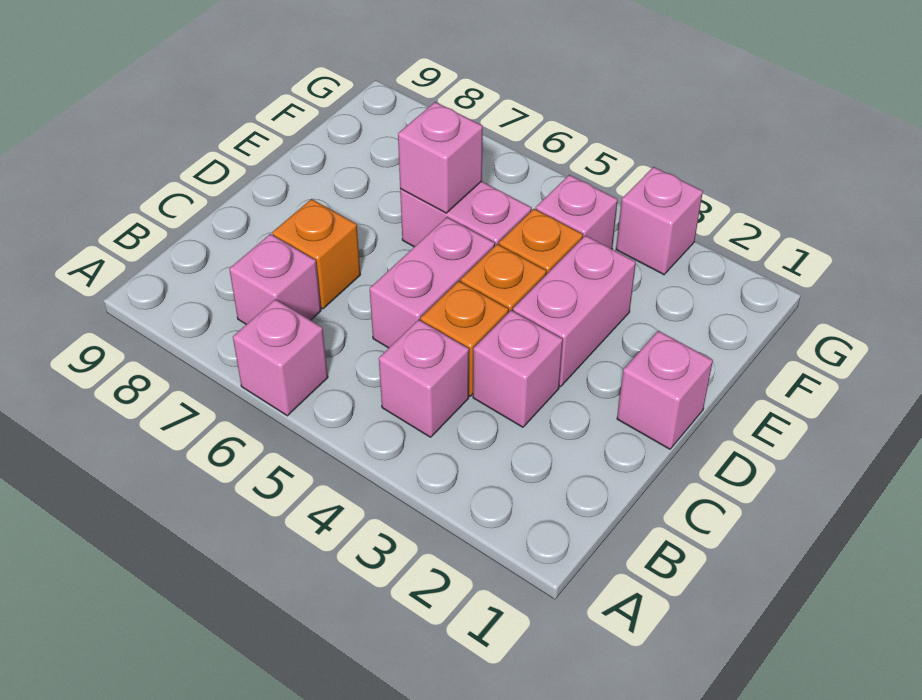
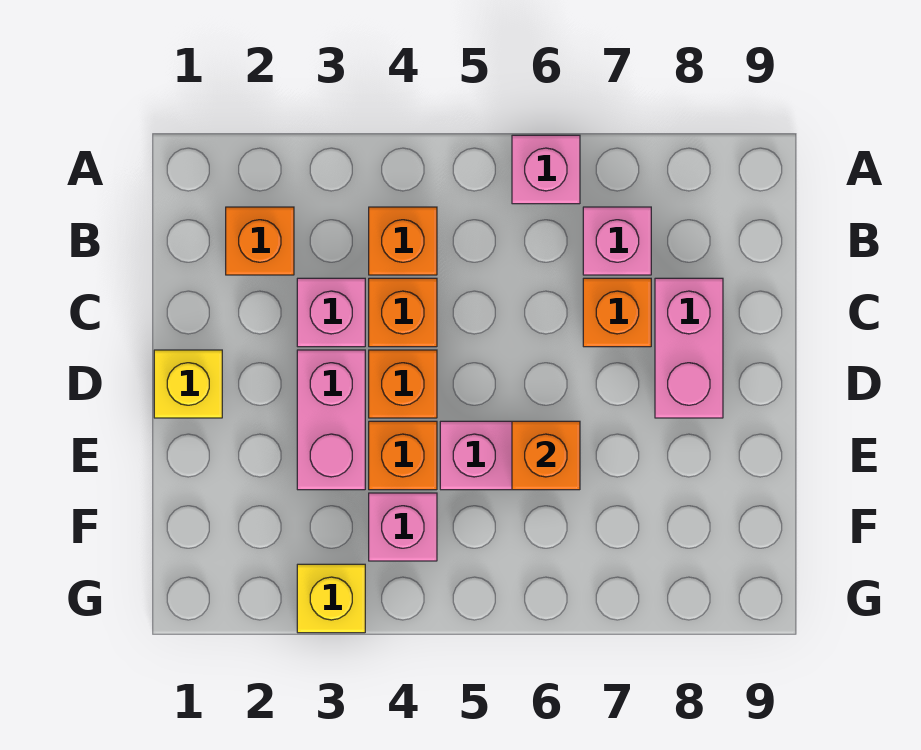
none -> orange 1x1 brick [226,207,294,275]
pink 1x1 brick [379,320,469,437] -> orange 1x1 brick [369,207,437,275]
pink 1x2 brick [370,217,495,348] -> pink 1x2 brick moved to [655,278,723,418]
pink 1x1 brick [617,331,713,449] -> yellow 1x1 brick [154,350,222,418]
pink 1x1 brick [398,102,483,213] -> orange 1x1 brick [512,421,580,490]
pink 1x1 brick [616,167,703,275] -> yellow 1x1 brick [297,564,365,633]

